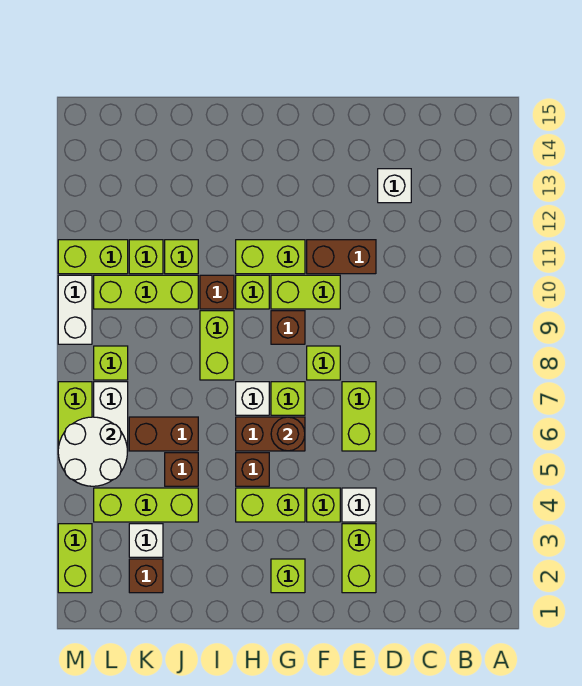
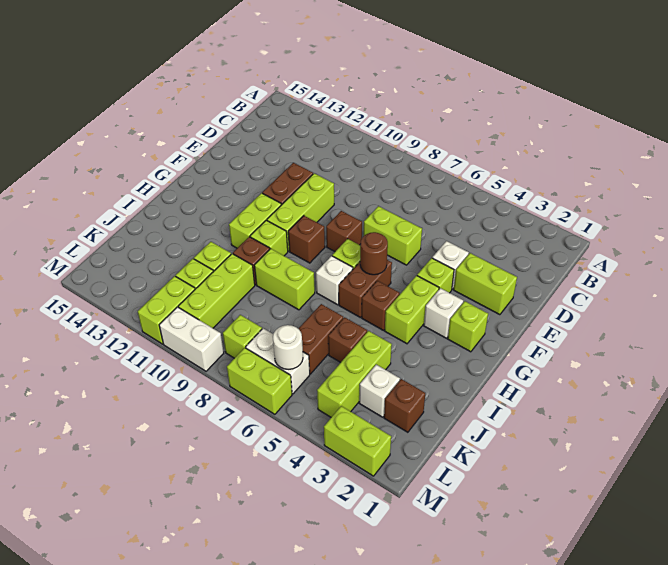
white 1x1 brick [378,169,411,203] -> white 1x1 brick moved to [424,288,463,338]
lime 1x1 brick [307,346,340,380] -> brown 1x1 brick [326,211,362,252]
lime 1x2 brick [271,275,340,309] -> lime 1x3 brick [267,173,334,251]
white 2x2 round brick [58,417,127,486] -> white 1x1 round brick [273,325,303,369]

